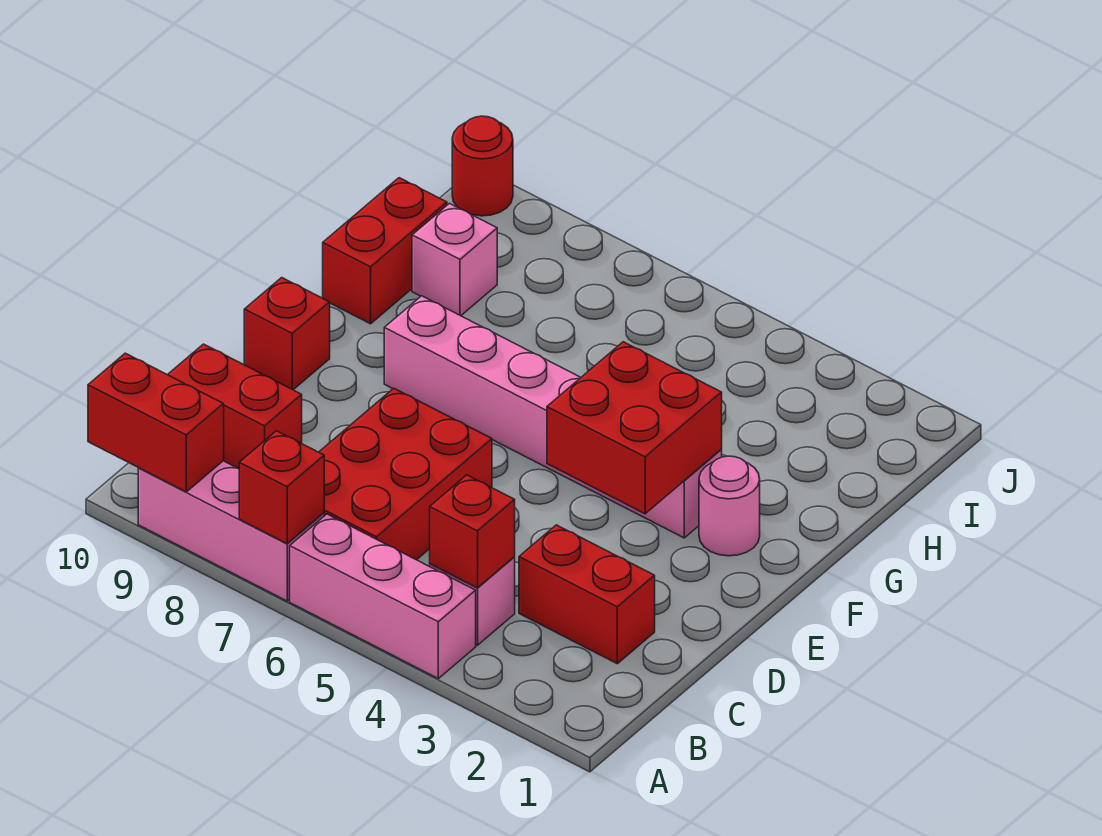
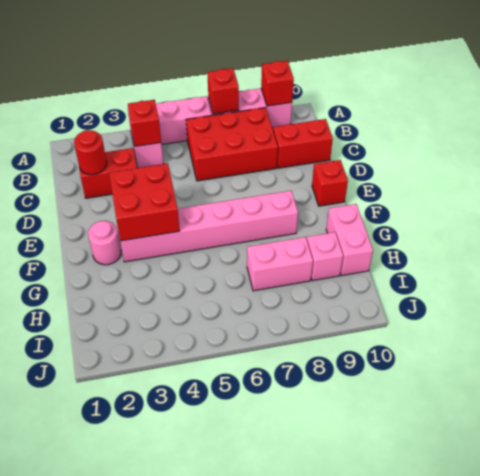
red 1x2 brick [88,353,224,492] -> red 1x1 brick [261,61,294,106]
red 2x3 brick [319,388,492,560] -> red 2x3 brick turned to [186,108,278,181]
red 1x2 brick [323,178,447,324] -> pink 1x2 brick [326,204,373,276]
none -> pink 1x2 brick [247,237,313,291]
red 1x1 round brick [452,116,513,216] -> red 1x1 round brick moved to [74,130,107,175]

